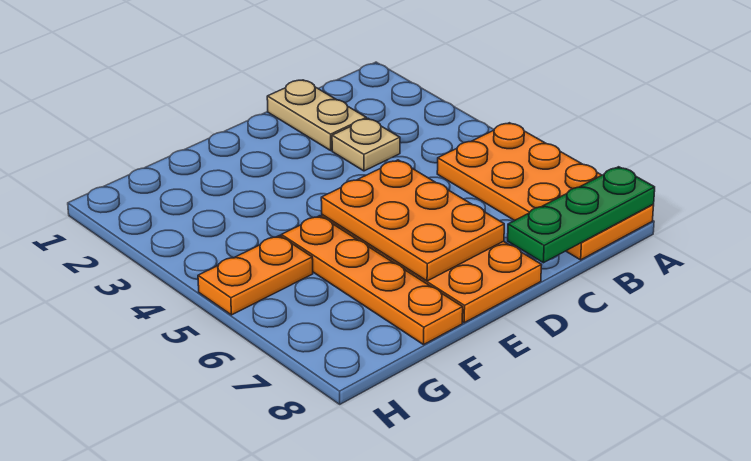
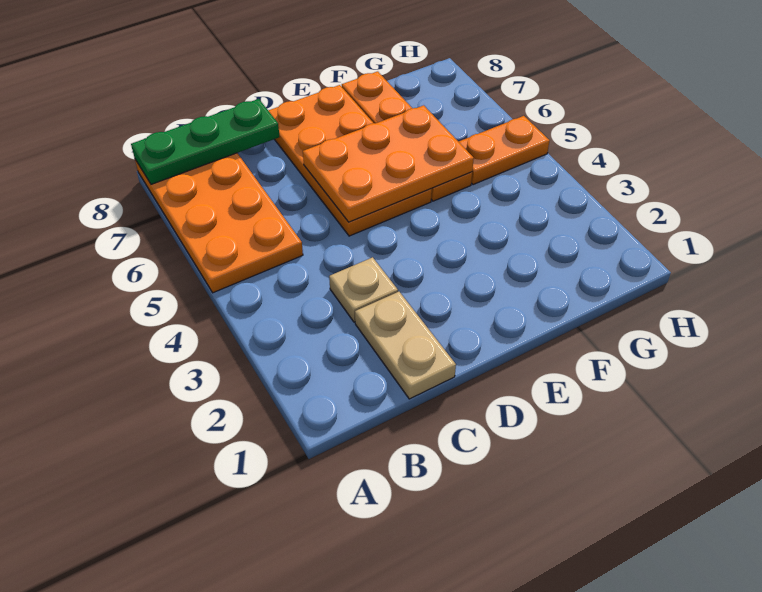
orange 2x3 plate [321,160,504,281] -> orange 2x3 plate turned to [303,105,474,222]

